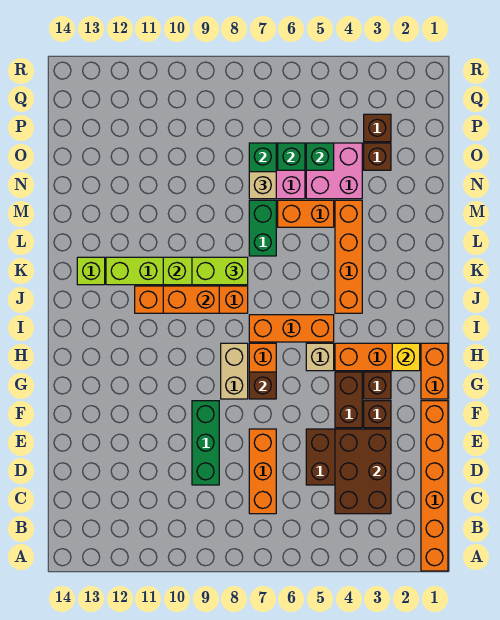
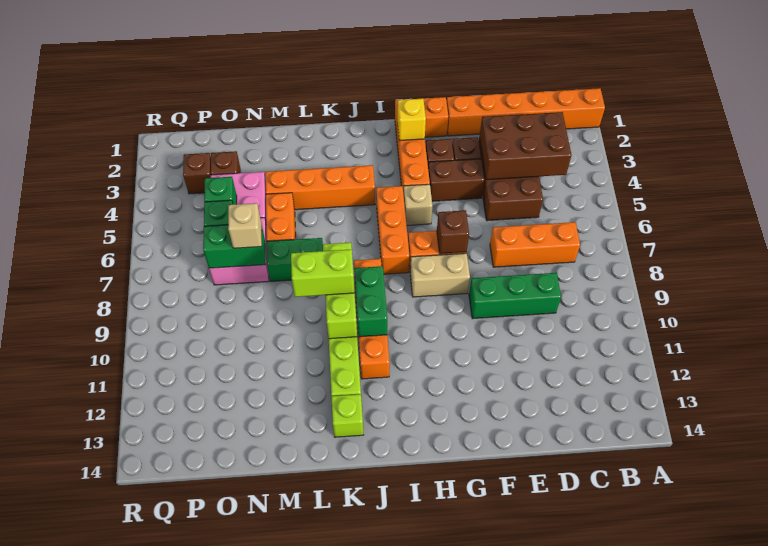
orange 1x2 brick [163,286,219,313] -> green 1x2 brick [354,266,387,337]
lime 1x2 brick [192,257,248,285] -> lime 1x2 brick turned to [291,249,354,297]

